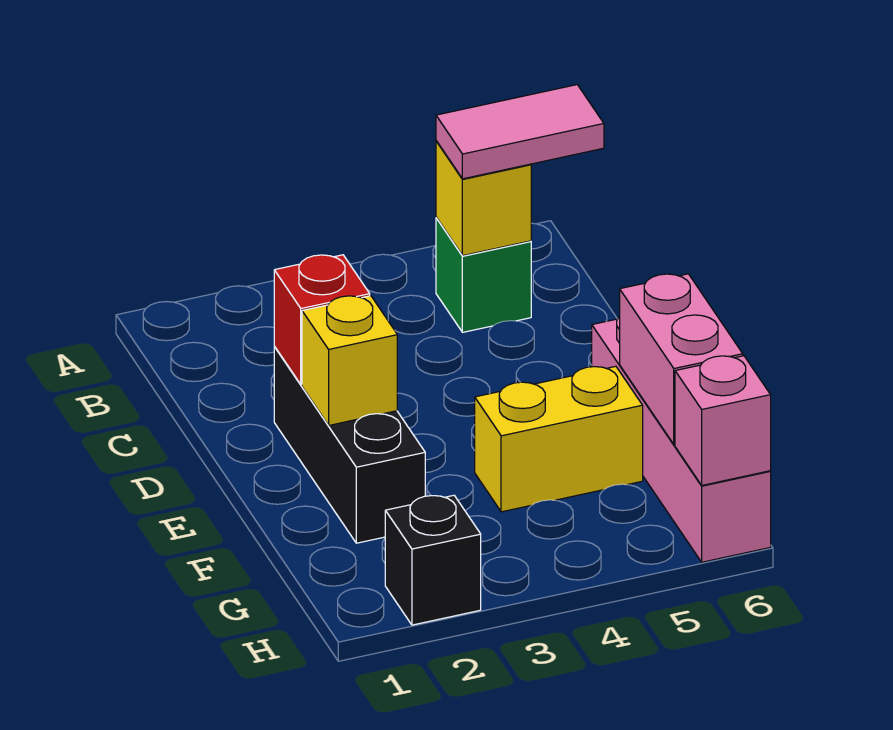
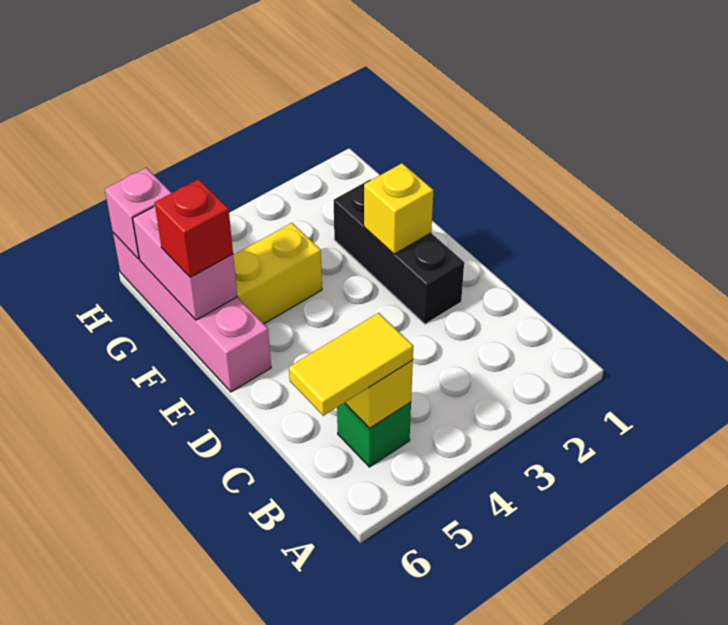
pink 1x2 tile [436,85,604,179] -> yellow 1x2 tile [289,313,413,416]
red 1x1 brick [274,255,370,385] -> red 1x1 brick moved to [155,179,233,277]
black 1x1 brick [385,495,481,625] -> none

